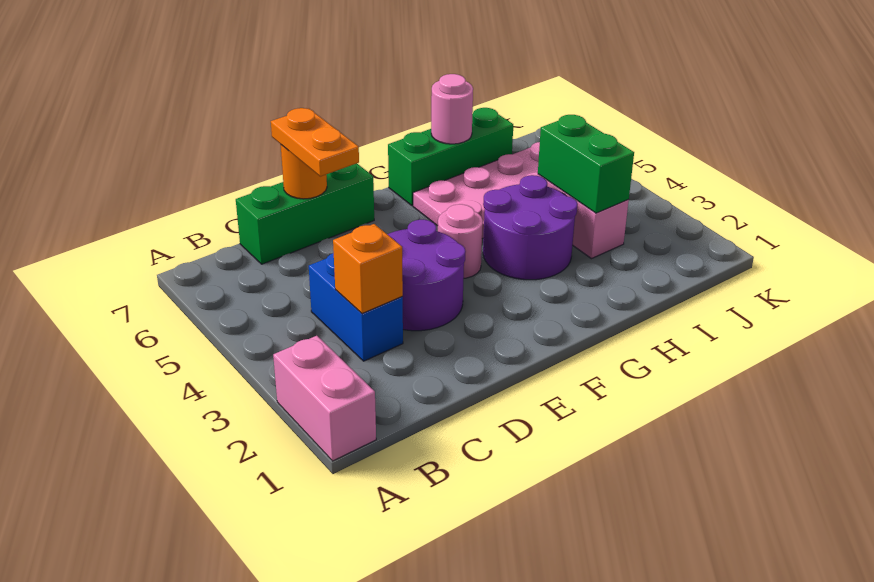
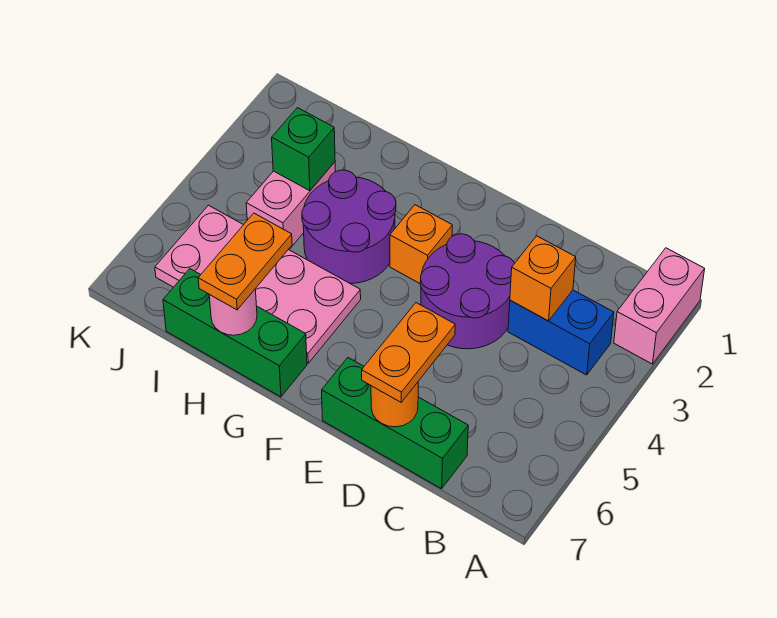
blue 1x2 brick [309,253,403,361] -> blue 1x2 brick turned to [508,290,614,375]
none -> orange 1x1 brick [390,205,452,283]
pink 1x1 round brick [438,204,483,278] -> none
none -> orange 1x2 plate [198,213,292,310]
green 1x2 brick [538,115,634,213] -> green 1x1 brick [272,108,335,191]

